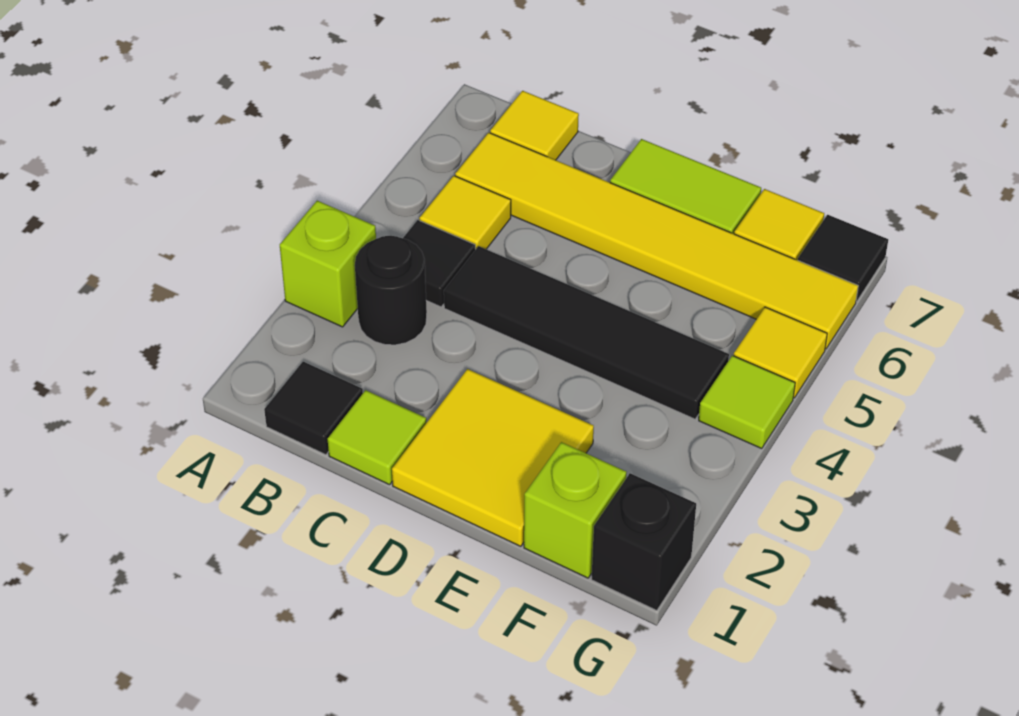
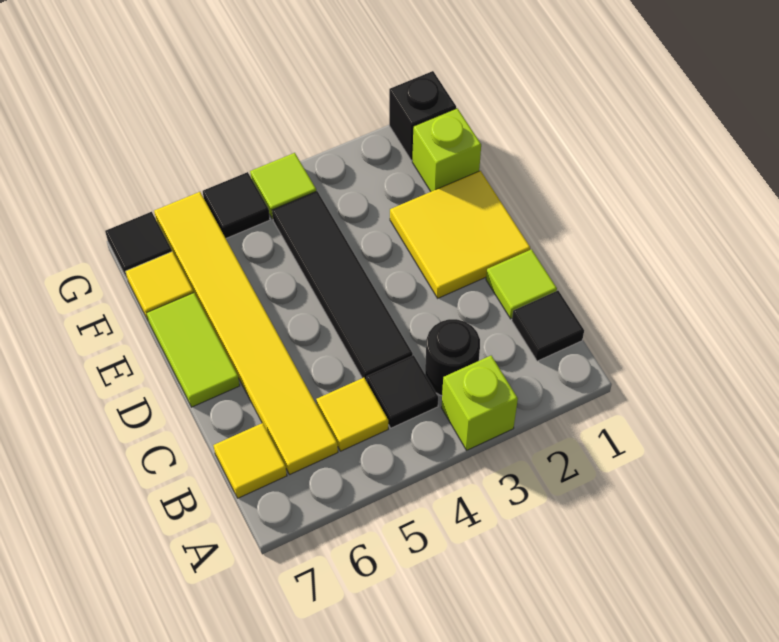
yellow 1x1 tile [734,307,827,398] -> black 1x1 tile [203,172,270,238]

